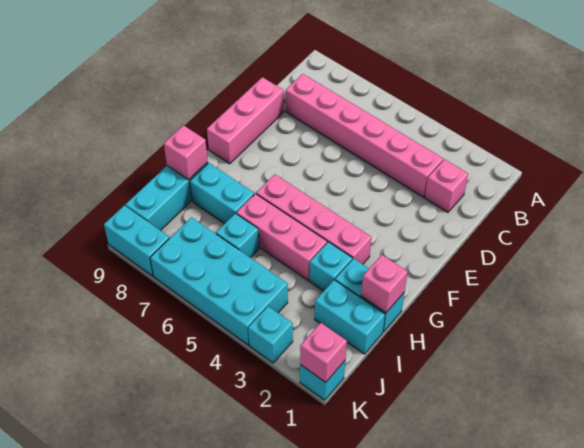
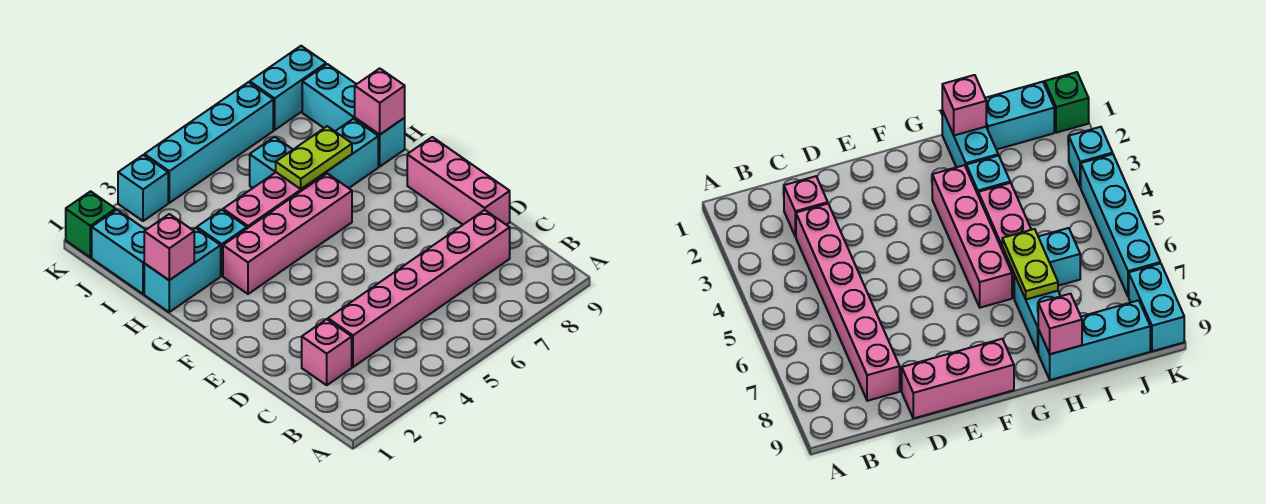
none -> lime 1x2 plate [276,126,352,189]
cyan 1x2 brick [315,280,385,354] -> cyan 1x2 brick turned to [92,210,146,294]
cyan 2x4 brick [150,217,288,345] -> cyan 1x4 brick [144,82,273,203]
cyan 1x1 brick [300,361,345,400] -> green 1x1 brick [66,191,116,257]
pink 1x1 brick [300,323,347,382] -> none

